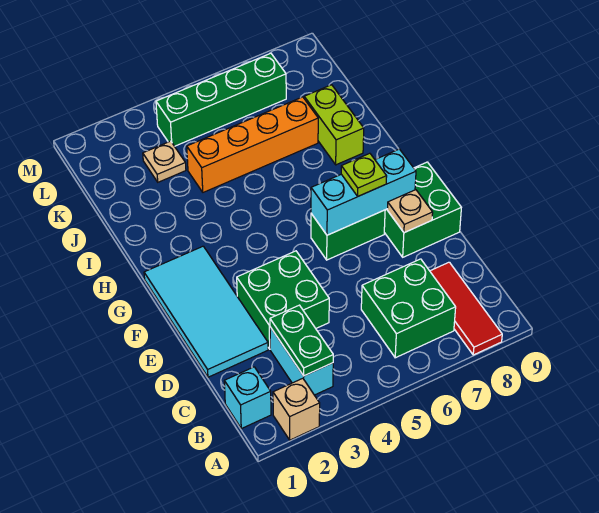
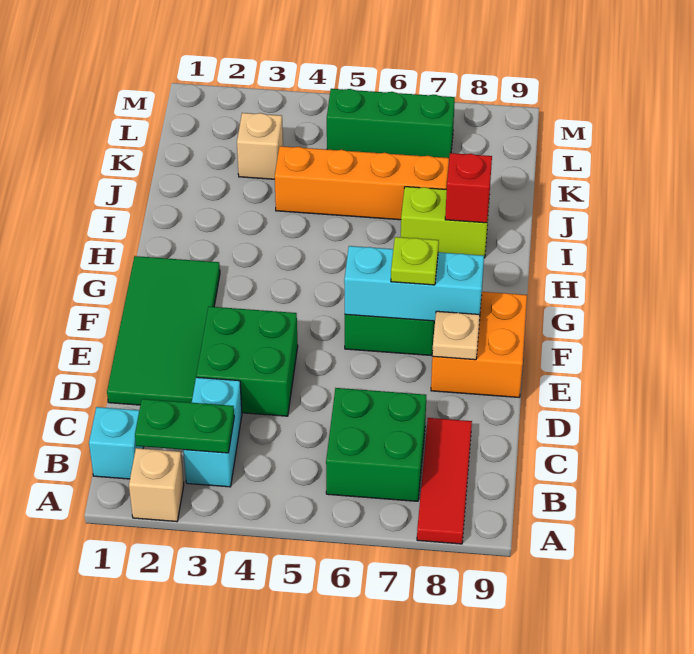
green 1x2 plate [270,305,333,376] -> green 1x2 plate turned to [135,399,234,453]
cyan 2x4 tile [144,246,268,377] -> green 2x4 tile [107,256,220,405]
green 2x2 brick [384,162,461,257] -> orange 2x2 brick [431,292,527,397]
lime 1x2 brick [304,85,364,165] -> lime 1x2 brick turned to [401,187,489,258]
none -> red 1x1 brick [445,153,492,223]
tan 1x1 plate [143,141,186,182] -> tan 1x1 brick [237,113,283,179]
green 1x4 brick [156,53,286,146] -> green 1x3 brick [327,89,455,158]

